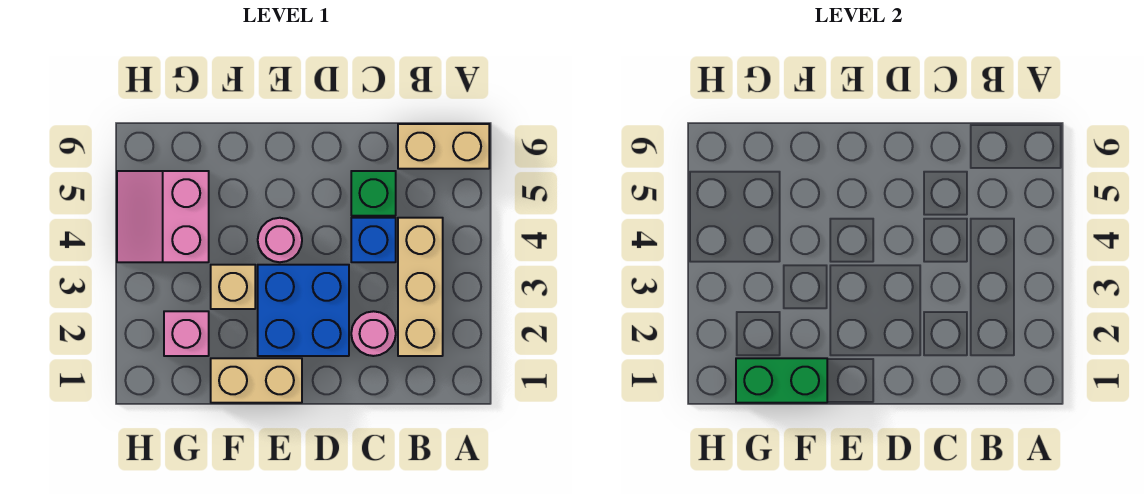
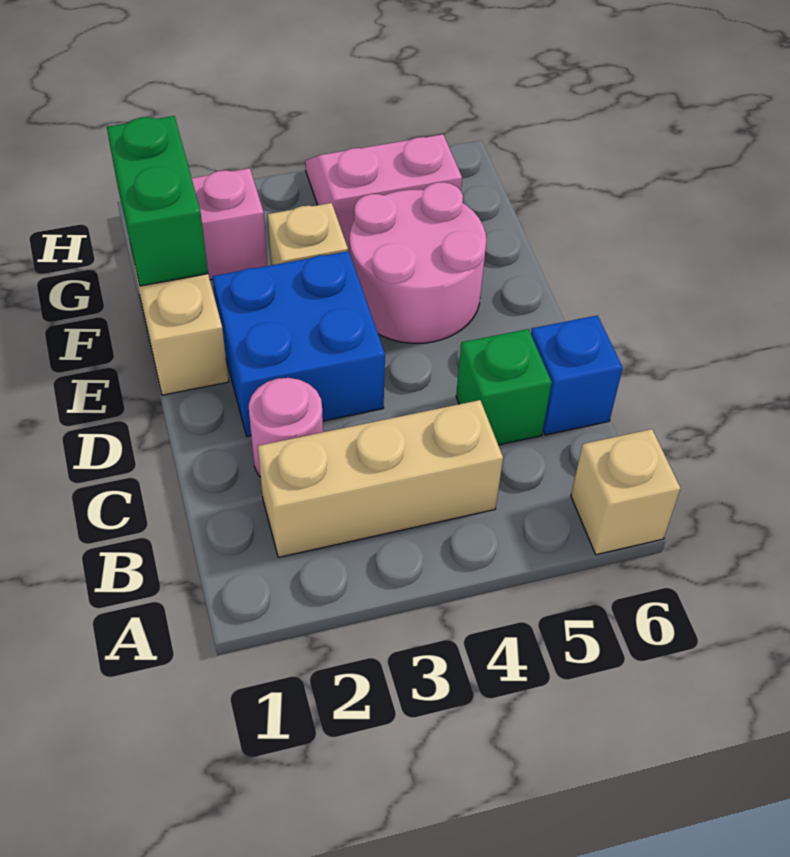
tan 1x2 brick [398,124,489,169] -> tan 1x1 brick [571,429,681,555]
blue 1x1 brick [351,218,396,262] -> blue 1x1 brick moved to [531,315,623,435]
pink 1x1 round brick [258,218,302,262] -> pink 2x2 round brick [350,182,486,343]

